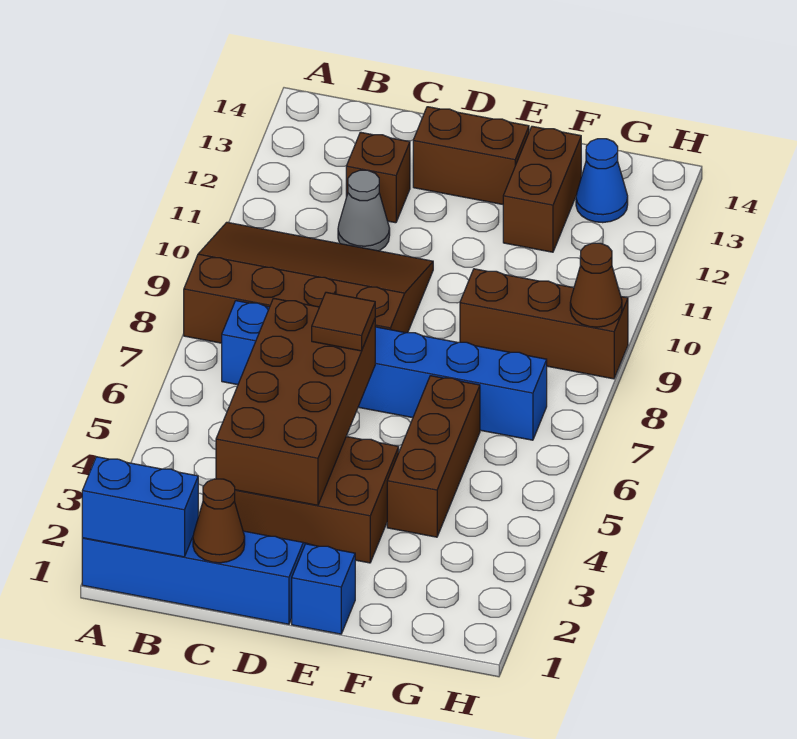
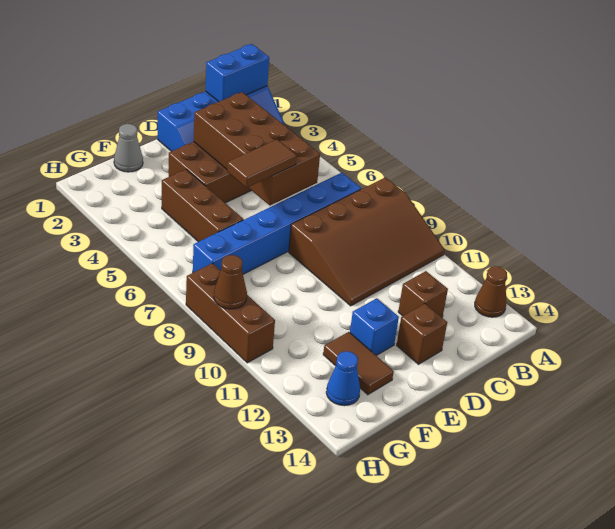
brown 1x1 cone [193,479,245,563] -> brown 1x1 cone moved to [475,266,507,317]
grey 1x1 cone [338,170,390,251] -> grey 1x1 cone moved to [114,124,143,172]
brown 1x1 tile [312,292,375,351] -> brown 1x2 tile [227,140,297,188]
brown 1x2 brick [413,107,529,204] -> brown 1x1 brick [397,304,447,364]
blue 1x1 brick [292,544,355,634] -> blue 1x1 brick moved to [350,298,399,356]
brown 1x3 brick [460,269,628,379] -> brown 1x3 brick turned to [186,263,275,363]
brown 1x2 brick [503,126,581,252] -> brown 1x2 tile [323,332,394,395]

